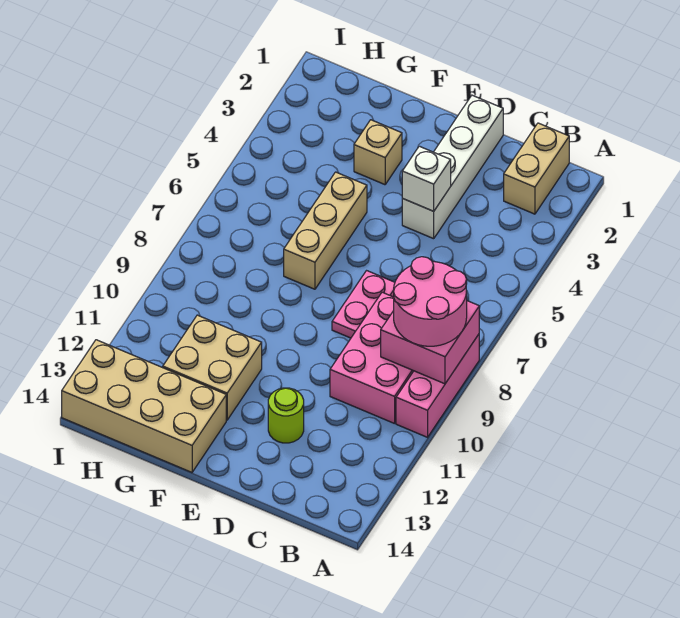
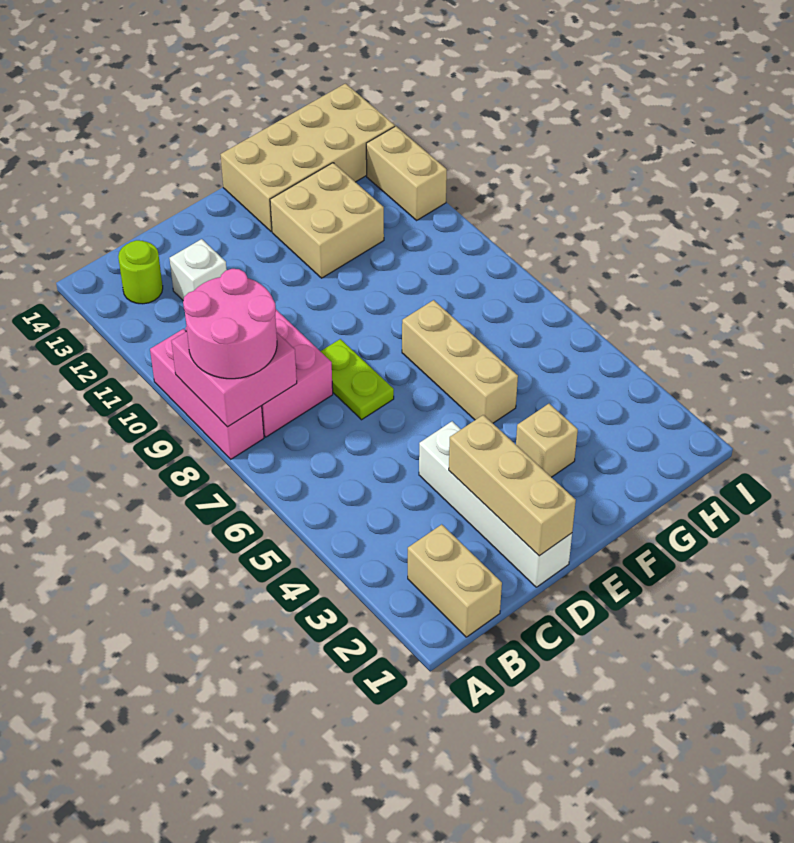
none -> tan 1x3 brick [449,415,576,556]
white 1x1 brick [402,146,451,211] -> white 1x1 brick moved to [169,239,227,300]
pink 1x2 plate [332,271,395,338] -> lime 1x2 plate [320,339,394,420]
lime 1x1 round brick [268,388,304,443] -> lime 1x1 round brick moved to [118,240,163,304]
none -> tan 1x2 brick [366,126,447,220]

